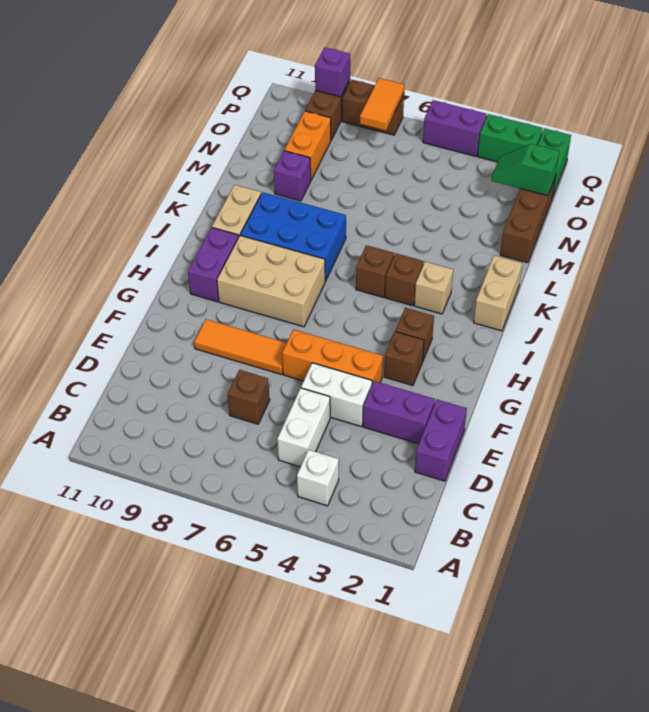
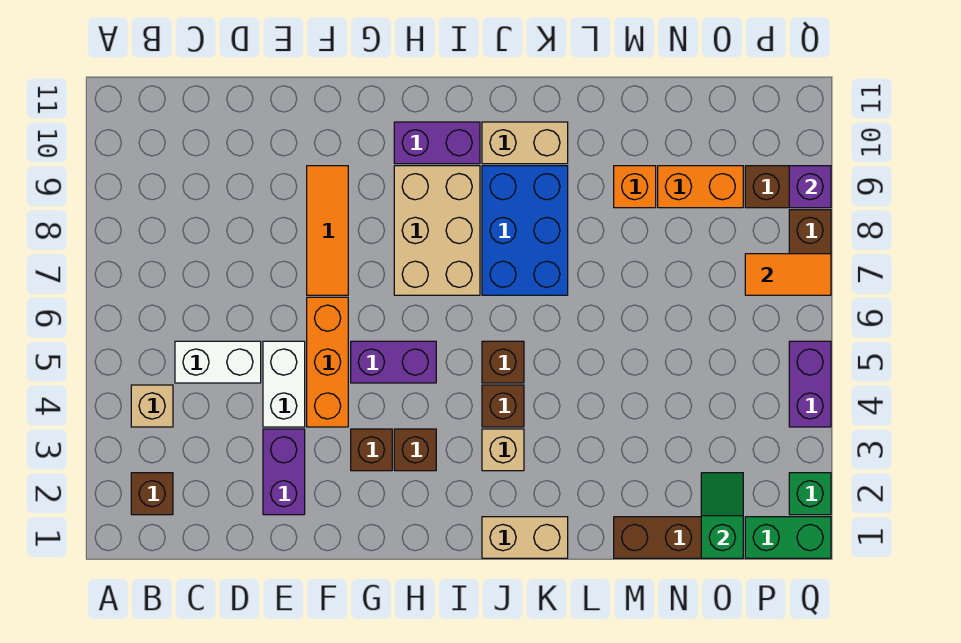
white 1x1 brick [297,450,339,506] -> tan 1x1 brick [131,385,173,427]
purple 1x2 brick [415,400,467,481] -> purple 1x2 brick moved to [351,341,436,383]
brown 1x1 brick [228,370,270,424] -> brown 1x1 brick moved to [131,473,173,515]
purple 1x1 brick [274,151,311,201] -> orange 1x1 brick [614,166,656,208]
green 1x2 brick [478,114,543,162] -> green 1x1 brick [789,473,831,515]

